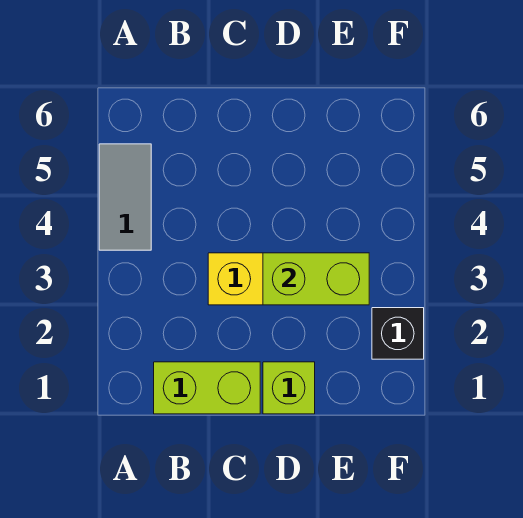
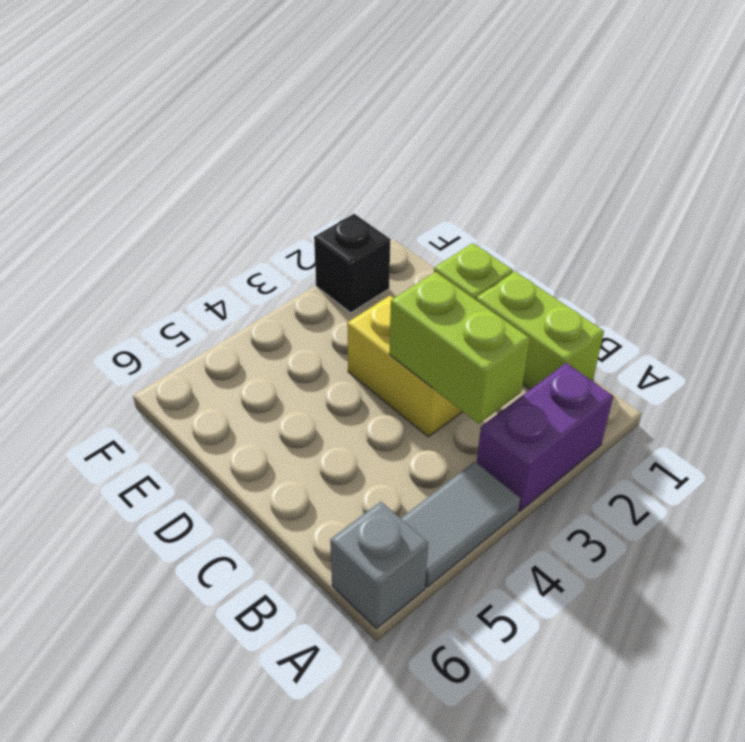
none -> purple 1x2 brick [477,363,613,511]
none -> grey 1x1 brick [330,502,428,629]
lime 1x2 brick [263,253,369,305] -> lime 1x2 brick moved to [389,272,530,424]

